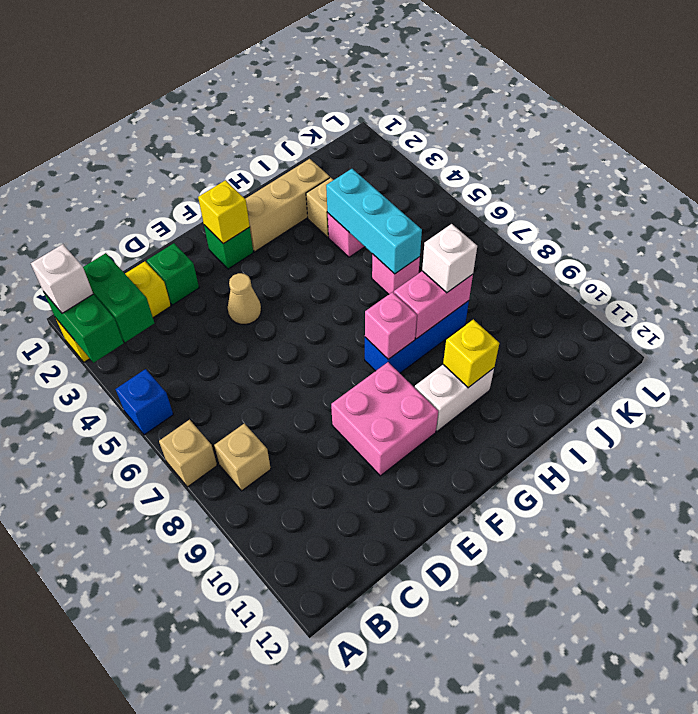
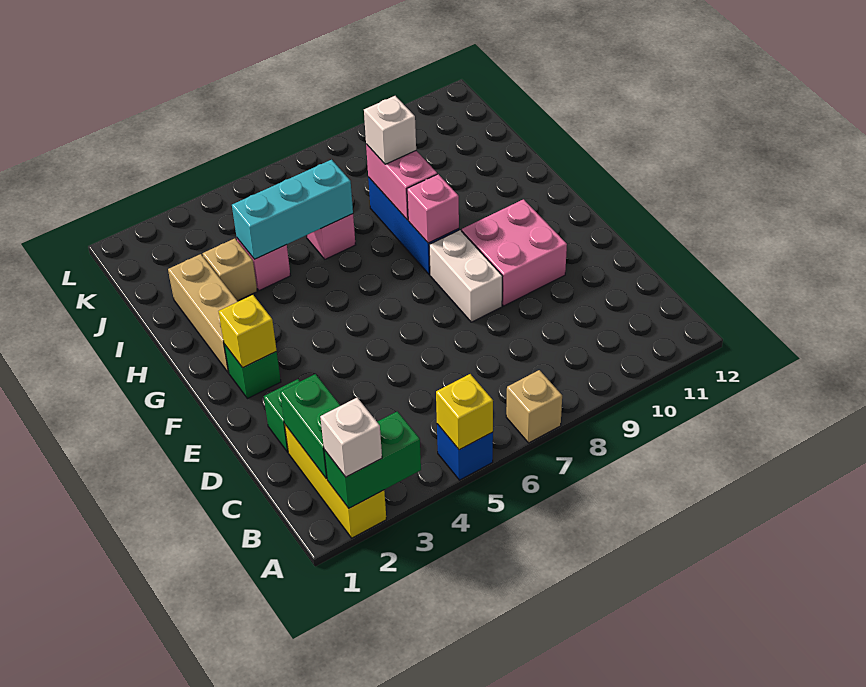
green 1x2 brick [83,253,154,342] -> green 1x2 brick turned to [280,374,340,479]
tan 1x1 brick [214,423,271,491] -> none
tan 1x1 cone [228,273,261,324] -> none
white 1x2 brick [415,365,494,431] -> white 1x2 brick moved to [429,230,503,322]
yellow 1x1 brick [443,319,499,388] -> yellow 1x1 brick moved to [436,374,493,450]

